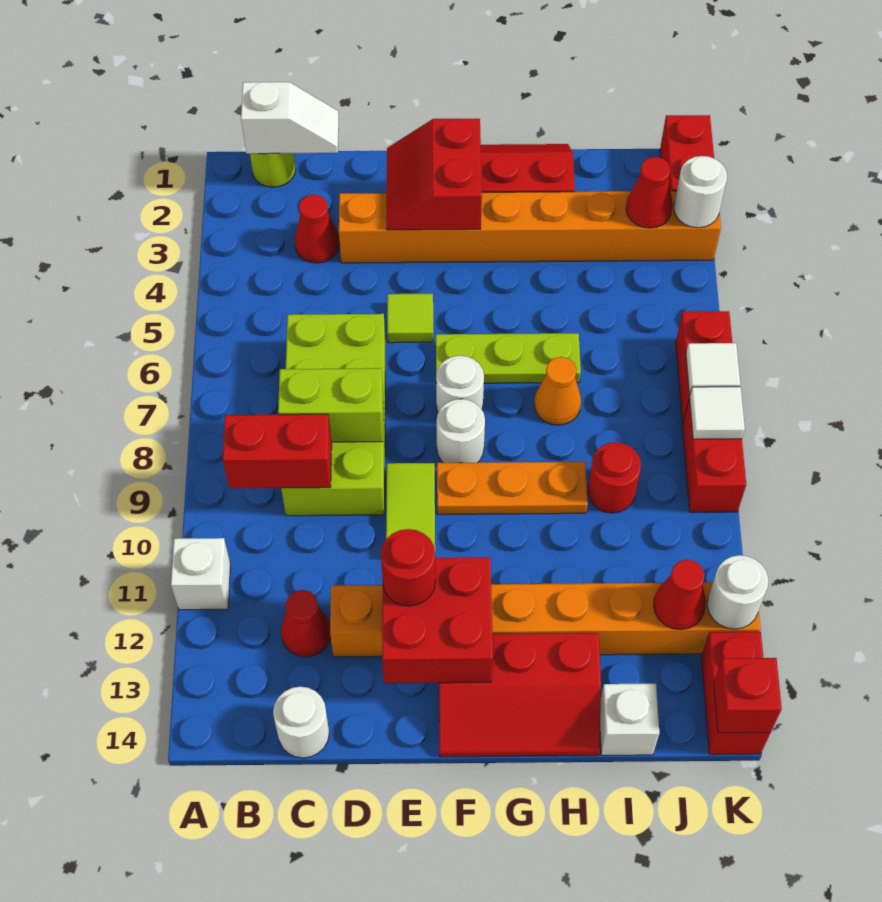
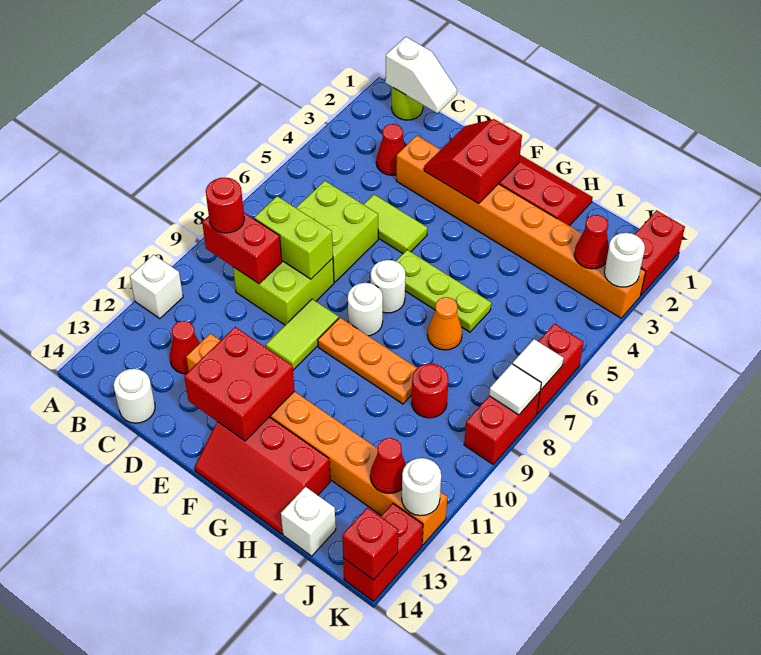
lime 1x1 tile [387,294,433,343] -> lime 1x2 tile [363,195,427,254]
red 1x1 round brick [381,529,436,606] -> red 1x1 round brick moved to [206,178,244,233]

